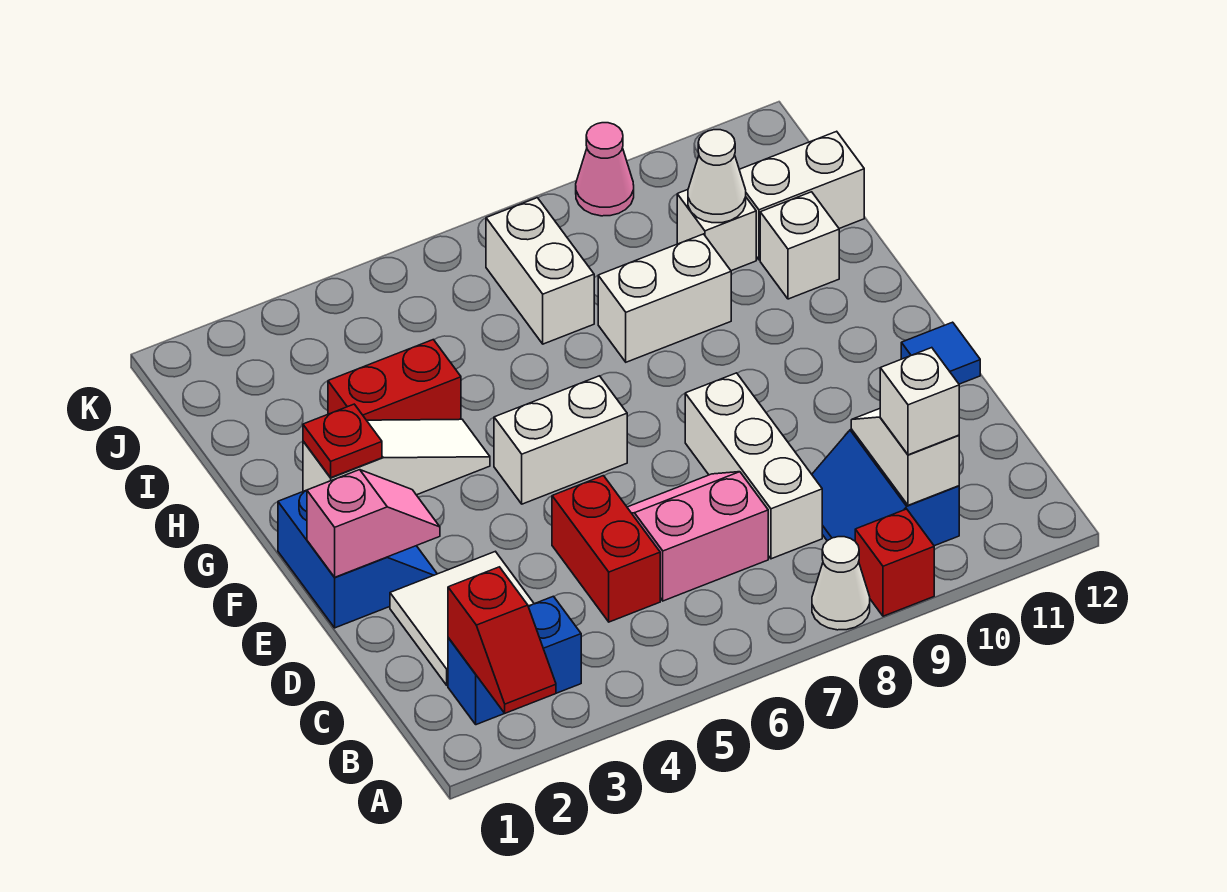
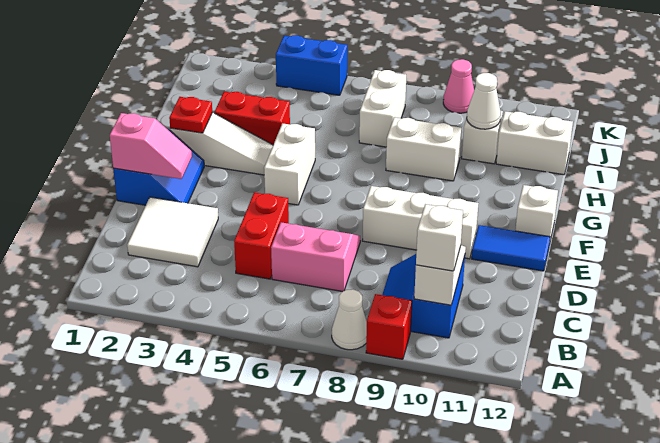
red 1x2 slope [448,567,556,713] -> none
blue 1x2 brick [448,596,581,725] -> blue 1x2 brick moved to [276,35,347,95]
white 1x3 brick [685,373,822,559] -> white 1x3 brick turned to [362,186,478,259]
blue 1x1 tile [901,322,980,384] -> blue 1x2 tile [472,225,550,271]
white 1x2 brick [494,376,627,504] -> white 1x2 brick turned to [264,123,315,205]
white 1x1 brick [760,192,839,299] -> white 1x1 brick moved to [515,185,558,240]

